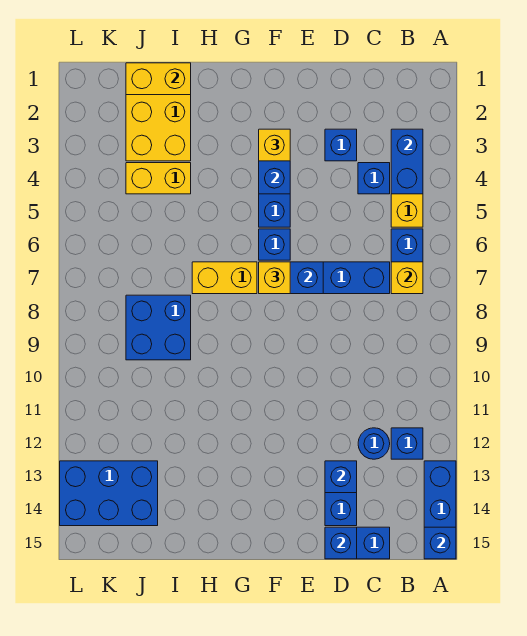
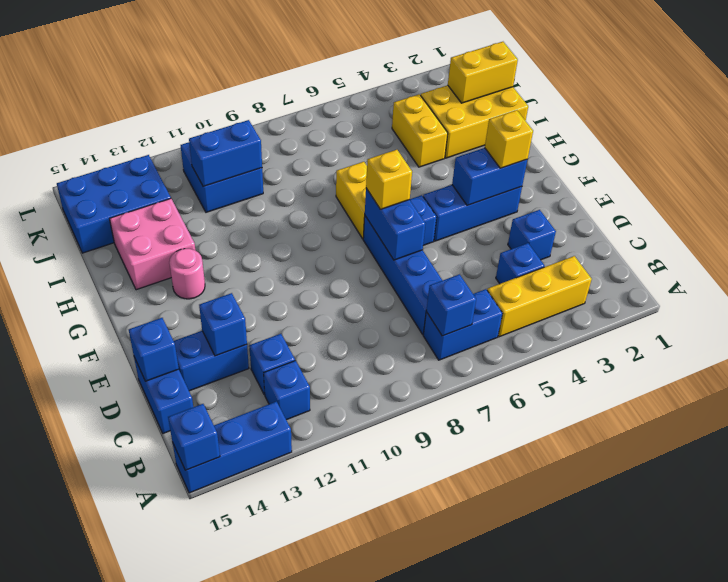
blue 1x2 brick [391,129,423,194] -> blue 1x2 brick moved to [189,120,262,187]
yellow 1x1 brick [391,262,423,294] -> blue 1x1 brick [426,274,476,336]
blue 1x1 round brick [358,428,390,459] -> blue 1x1 brick [249,334,295,395]
none -> pink 1x1 round brick [169,249,205,299]
none -> pink 2x2 brick [109,199,195,290]
yellow 1x2 brick [126,63,191,95] -> yellow 1x2 brick turned to [448,42,518,103]
blue 2x2 brick [126,295,191,360] -> blue 2x2 brick moved to [181,142,263,212]
blue 2x3 brick [60,461,158,526] -> blue 2x3 brick turned to [57,155,171,253]

